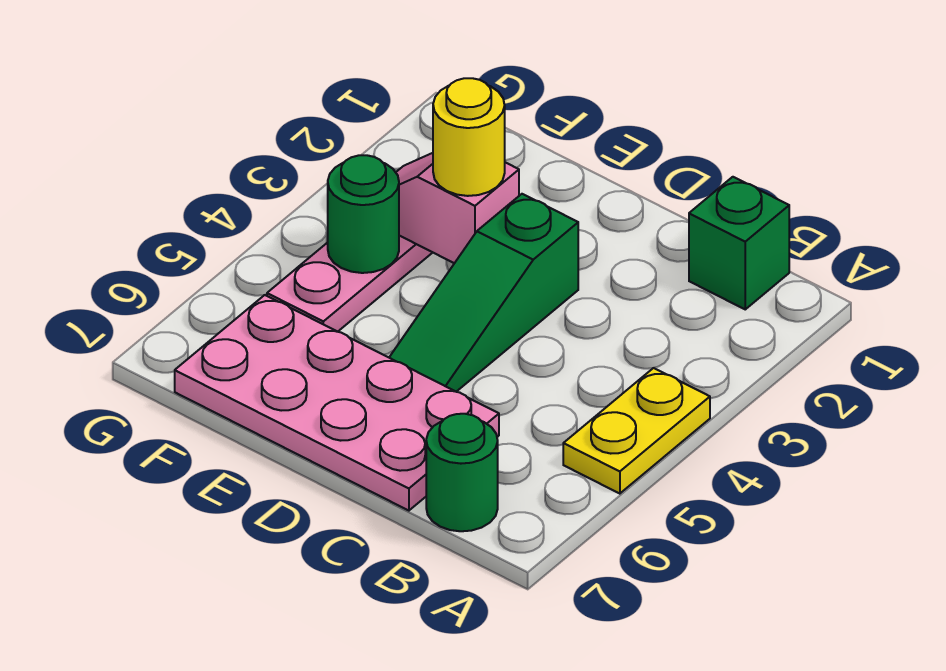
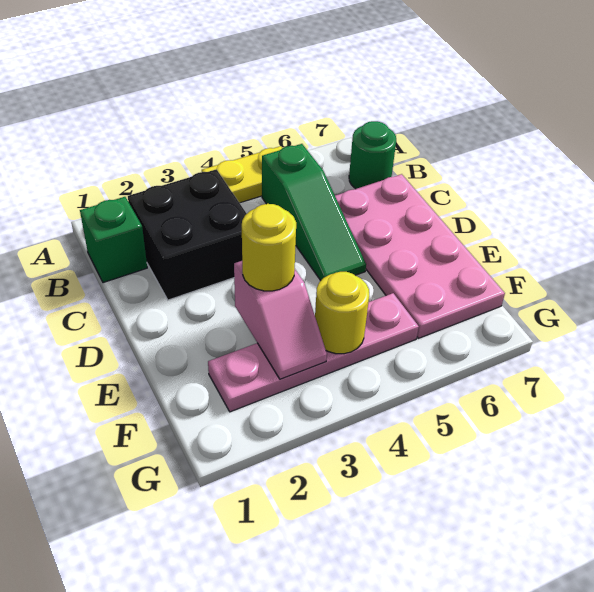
none -> black 2x2 brick [128,169,247,300]
green 1x3 slope [389,194,578,392] -> green 1x3 slope turned to [262,144,366,281]
green 1x1 round brick [328,155,399,273] -> yellow 1x1 round brick [315,272,369,354]

